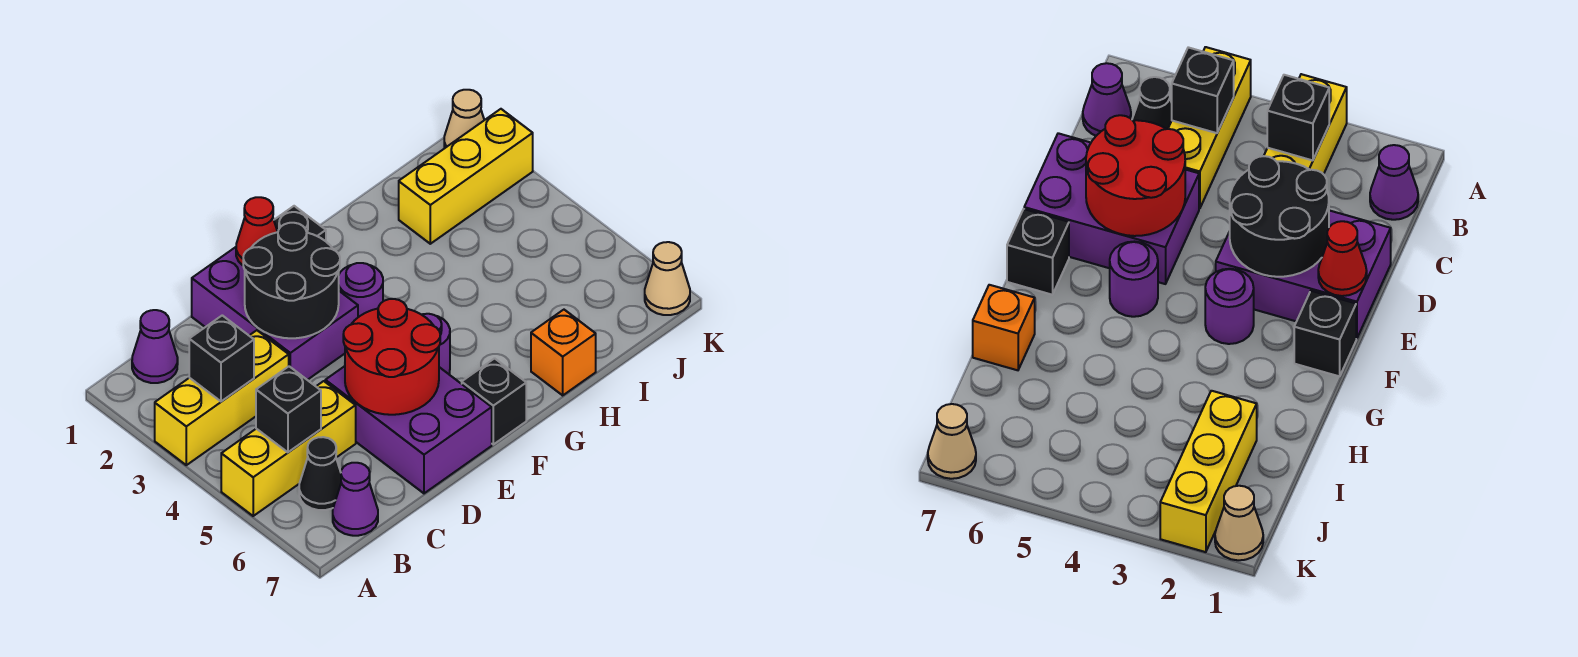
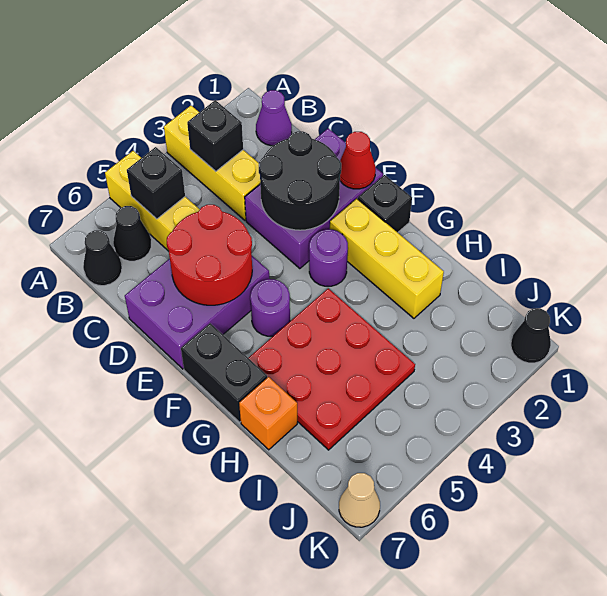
purple 1x1 cone [333,463,378,536] -> black 1x1 cone [83,230,122,286]
black 1x1 brick [462,358,526,444] -> black 1x2 brick [181,323,267,422]
none -> red 3x3 plate [249,288,415,450]
yellow 1x3 brick [399,109,533,244] -> yellow 1x3 brick moved to [330,199,444,318]
tan 1x1 cone [444,90,484,148] -> black 1x1 cone [511,308,551,363]

